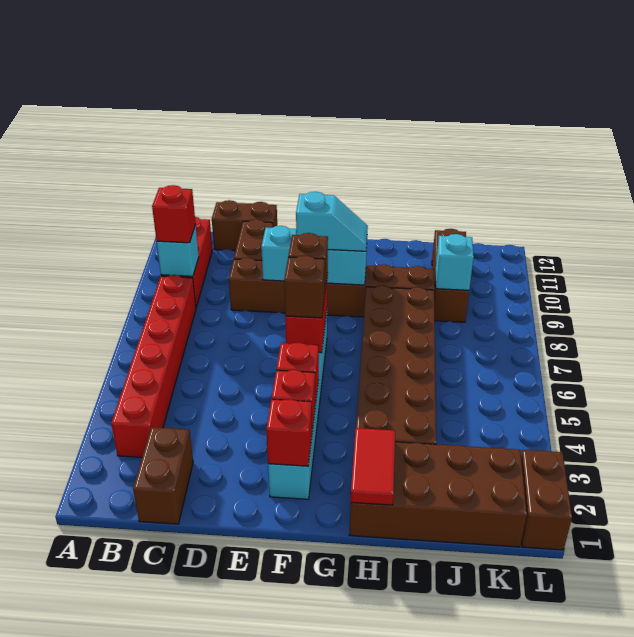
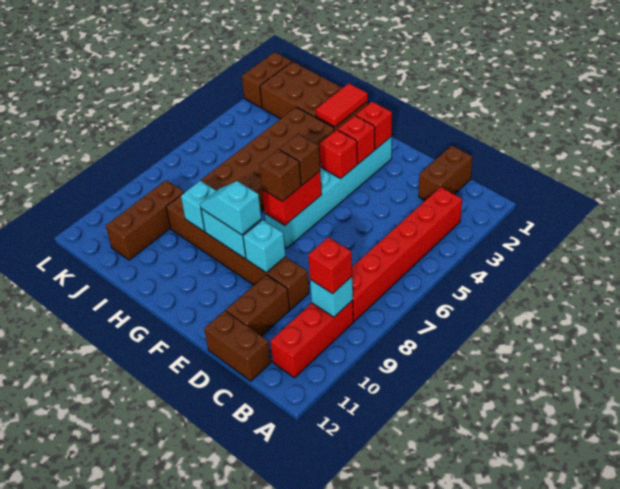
cyan 1x1 brick [436,234,474,290] -> cyan 1x1 brick moved to [181,181,216,231]

